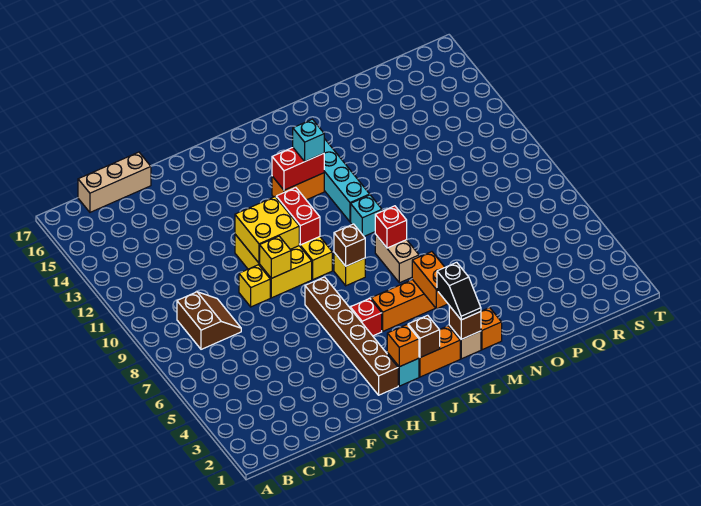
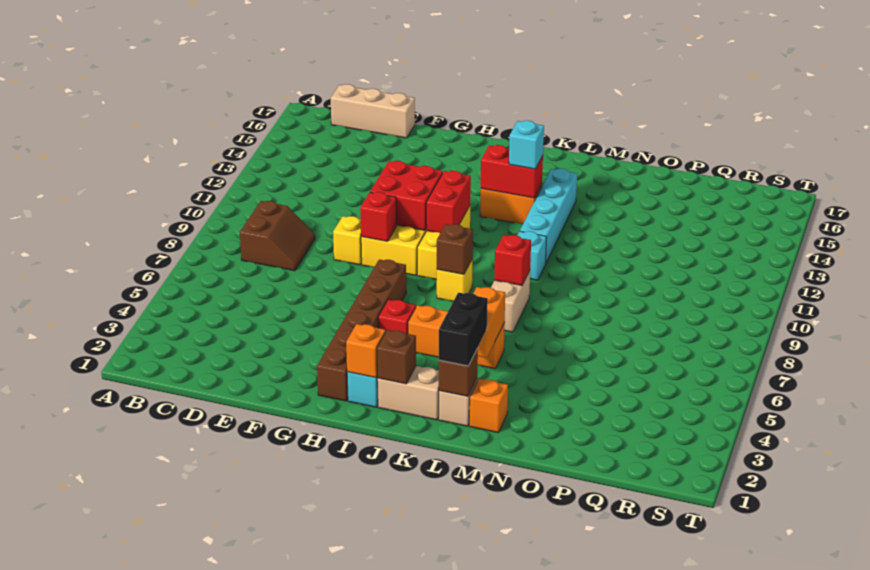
yellow 1x1 brick [260,236,291,278] -> red 1x1 brick [360,192,397,241]
yellow 2x2 brick [235,197,299,263] -> red 2x2 brick [370,161,443,230]
orange 1x2 brick [419,326,460,377] -> tan 1x2 brick [377,366,439,420]
black 1x2 slope [437,262,481,320] -> black 1x2 brick [439,293,488,366]

